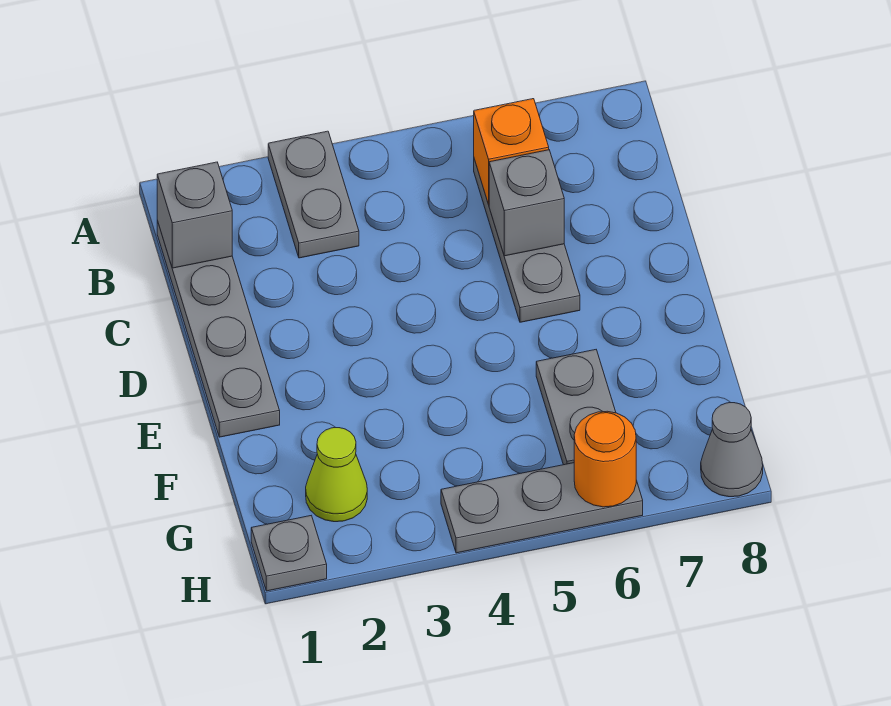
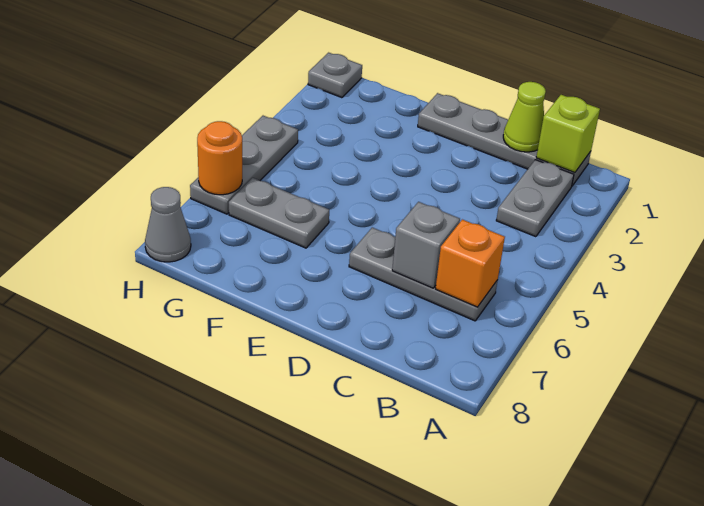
grey 1x2 plate [268,131,359,258] -> grey 1x2 plate turned to [496,160,574,237]
grey 1x1 brick [157,162,232,268] -> lime 1x1 brick [536,95,600,173]
lime 1x1 cone [306,428,367,522] -> lime 1x1 cone moved to [503,82,546,152]

